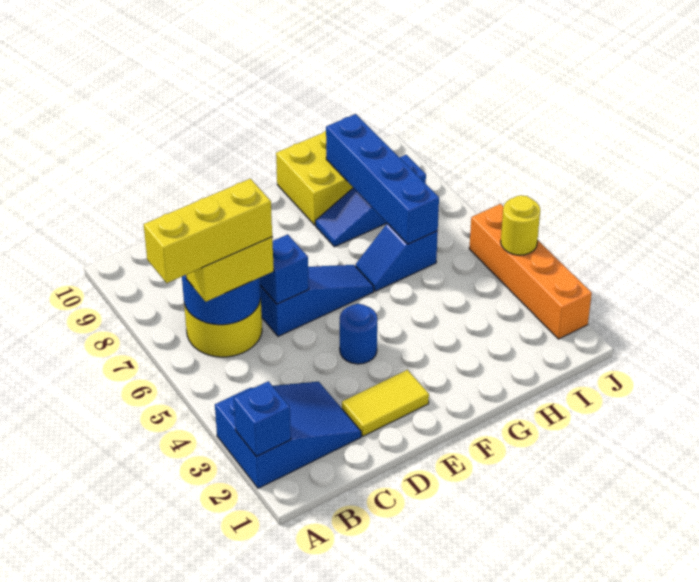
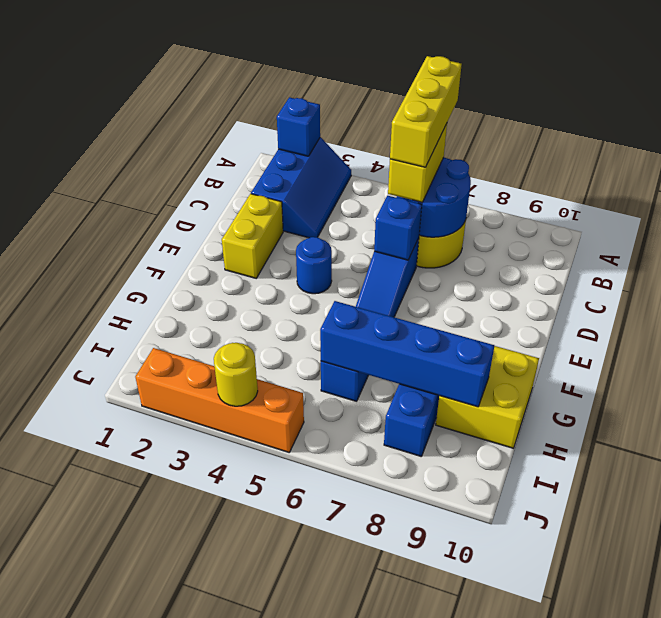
blue 2x3 slope [215,382,361,488] -> blue 2x3 slope turned to [251,137,351,238]
yellow 1x2 tile [342,370,429,436] -> yellow 1x2 brick [222,194,283,278]

